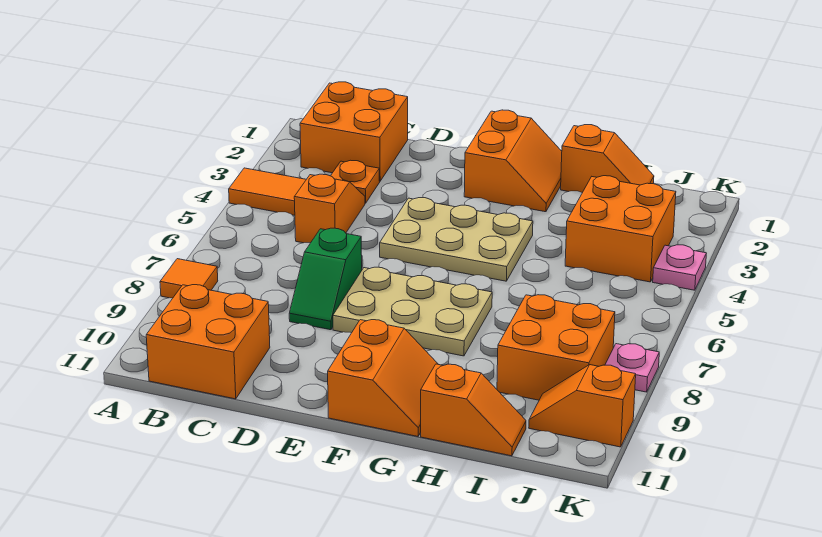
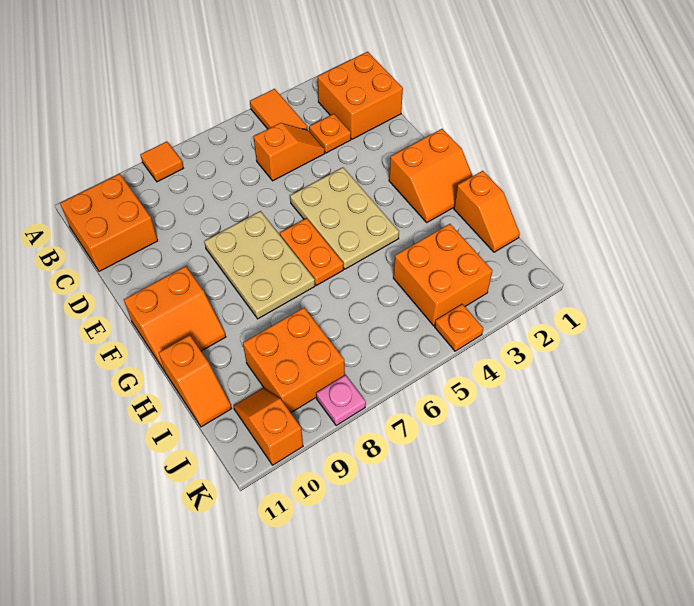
green 1x2 slope [289,228,362,330] -> none
none -> orange 1x2 plate [280,218,343,285]
pink 1x1 plate [653,245,706,290] -> orange 1x1 plate [435,304,483,351]

